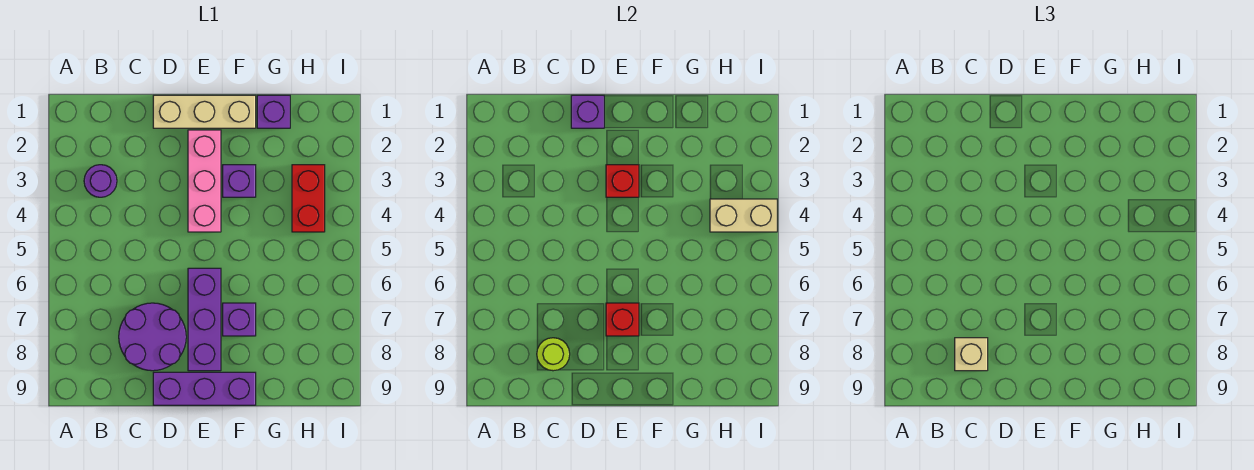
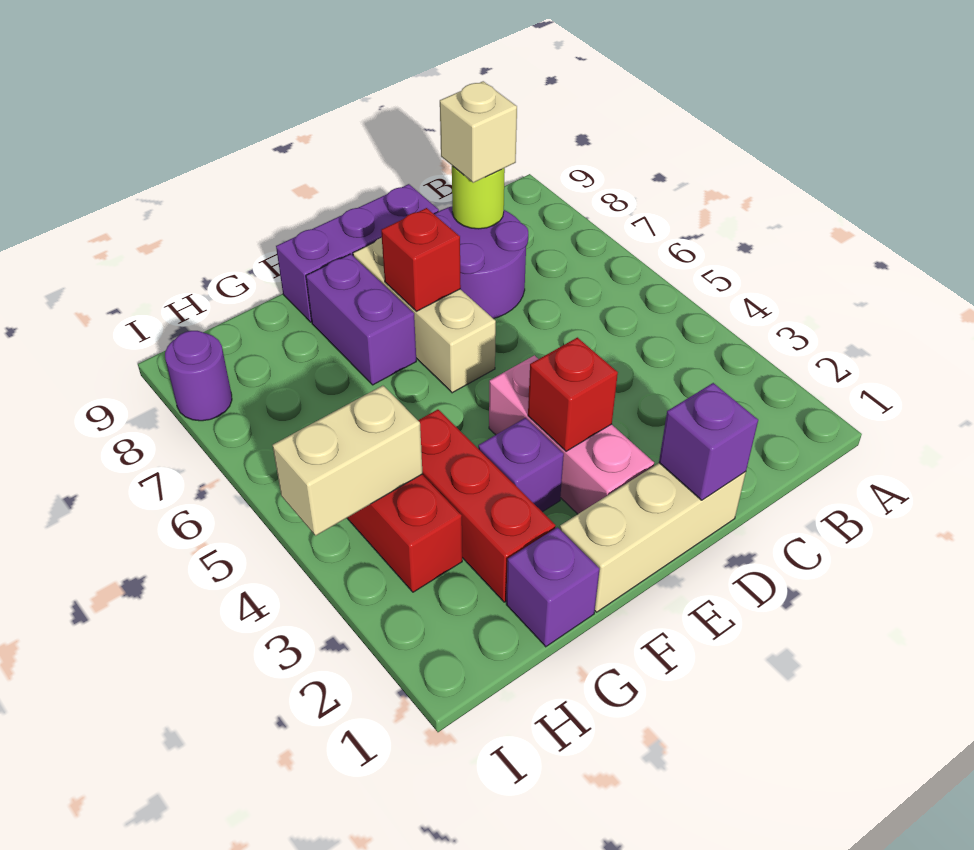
purple 1x1 round brick [84,165,117,197] -> purple 1x1 round brick moved to [165,331,232,421]
purple 1x3 brick [188,268,221,371] -> tan 1x3 brick [353,238,496,393]
purple 1x1 brick [223,303,256,336] -> purple 1x2 brick [306,254,416,385]
none -> red 1x3 brick [418,409,556,602]

